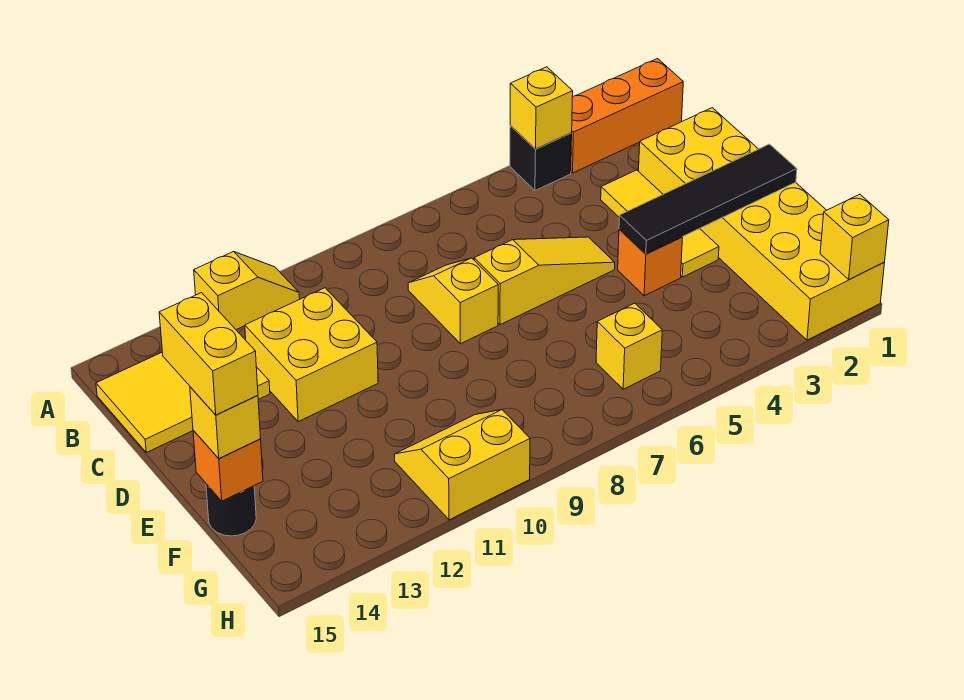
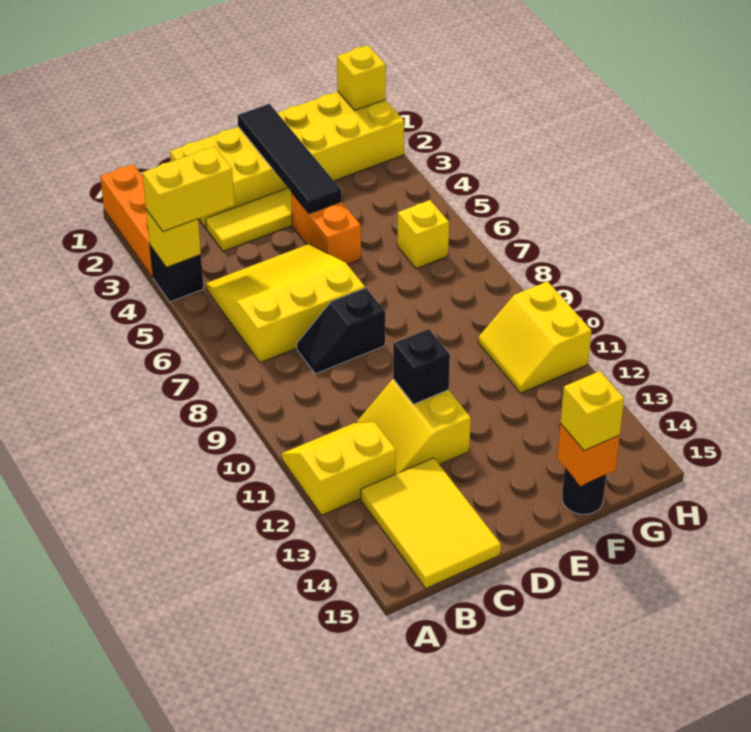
yellow 1x2 slope [194,252,300,330] -> yellow 2x2 slope [282,422,396,515]
yellow 1x2 slope [408,258,498,344] -> black 1x2 slope [297,288,385,374]
yellow 2x2 brick [245,288,378,422] -> yellow 2x2 slope [356,379,471,474]
yellow 1x3 slope [474,237,615,325] -> yellow 3x3 slope [206,244,365,363]
none -> black 1x1 brick [393,329,450,404]
orange 1x1 brick [618,229,683,296] -> orange 1x2 brick [291,193,361,264]
yellow 1x2 brick [159,293,258,415] -> yellow 1x2 brick moved to [142,147,234,232]

